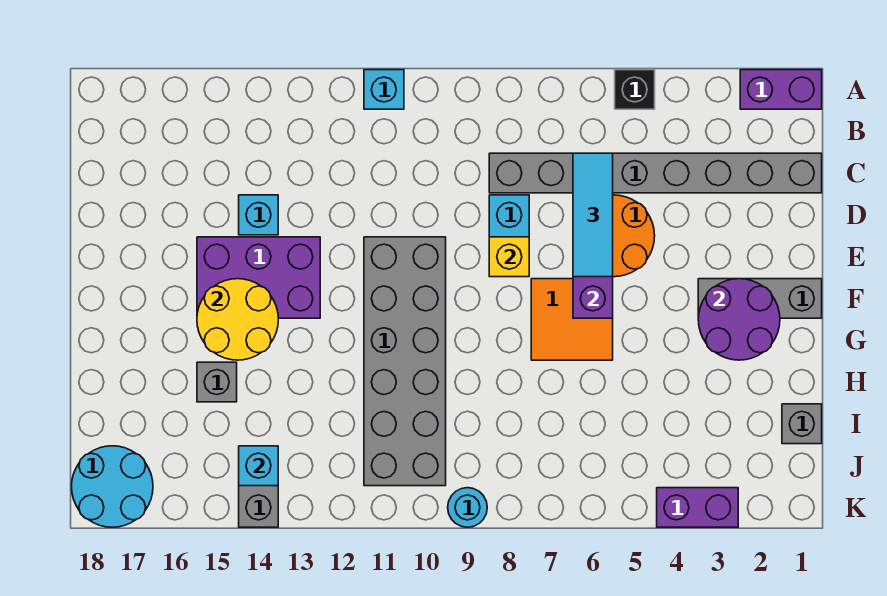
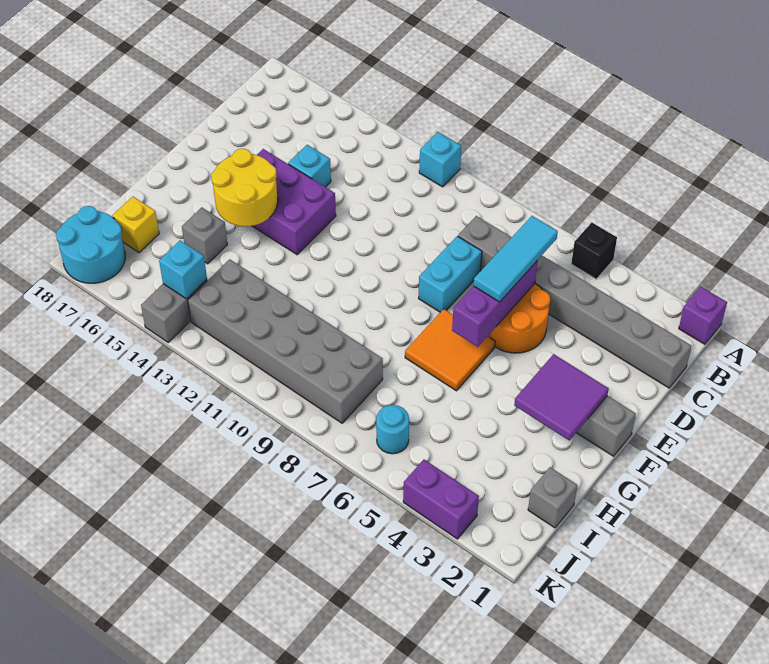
purple 1x2 brick [740,70,822,109] -> purple 1x1 brick [679,287,727,344]
yellow 1x1 brick [489,237,529,277] -> yellow 1x1 brick moved to [112,197,159,253]
grey 2x6 brick [364,237,446,486] -> grey 2x6 brick turned to [188,259,383,423]
purple 2x2 round brick [698,279,780,360] -> purple 2x2 tile [514,354,609,441]
cyan 1x1 round brick [448,488,487,527] -> cyan 1x1 round brick moved to [376,405,409,454]

